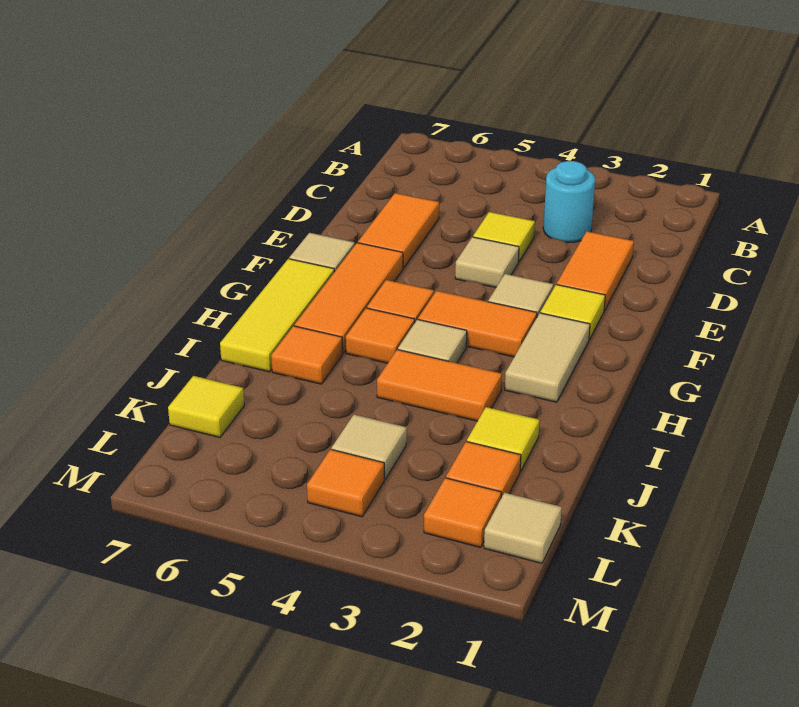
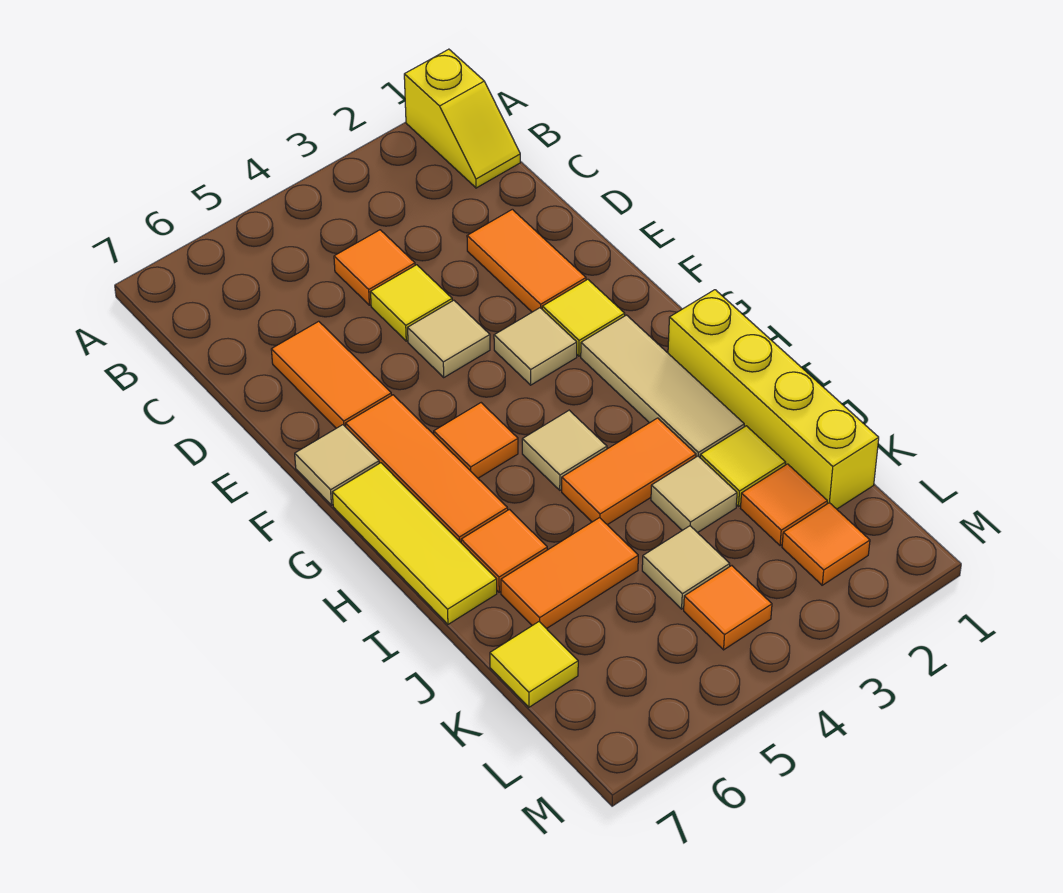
none -> yellow 1x2 slope [404,49,520,188]
cyan 1x1 round brick [543,161,595,243] -> none
tan 1x2 tile [505,313,590,402] -> tan 1x3 tile [581,315,744,457]
orange 1x2 tile [418,291,537,357] -> orange 1x2 tile moved to [501,518,638,629]
none -> yellow 1x4 brick [668,290,879,509]
orange 1x1 tile [346,308,415,363] -> orange 1x1 tile moved to [334,230,415,305]
tan 1x1 tile [484,493,562,563] -> tan 1x1 tile moved to [651,456,737,533]

